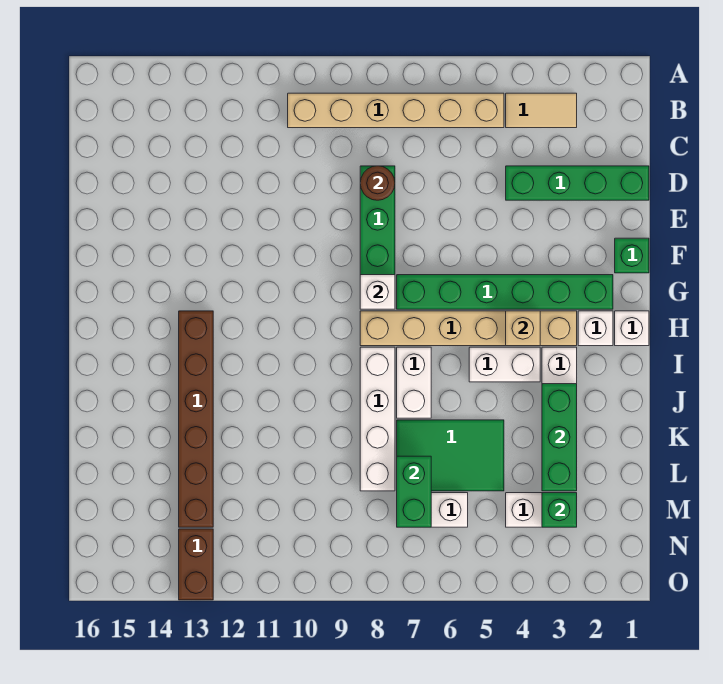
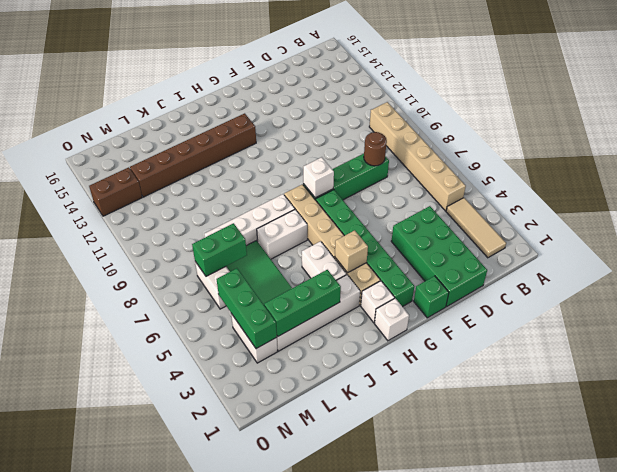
tan 1x2 tile [506,93,577,128] -> tan 1x3 tile [446,198,506,258]
green 1x4 brick [506,166,649,200] -> green 2x4 brick [391,206,487,307]
green 1x1 brick [542,493,577,527] -> green 1x3 brick [217,268,277,349]

